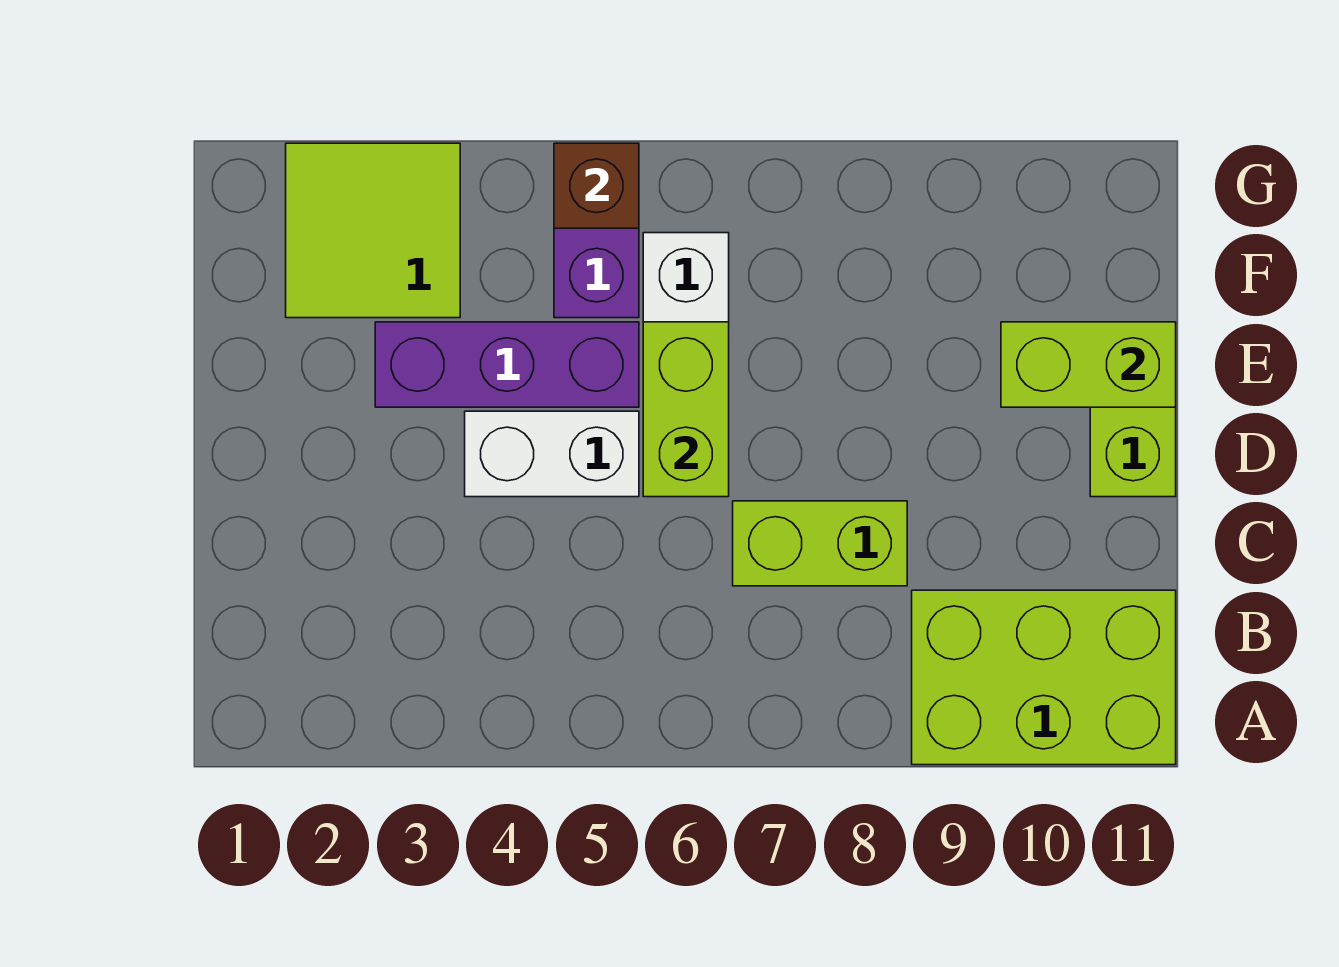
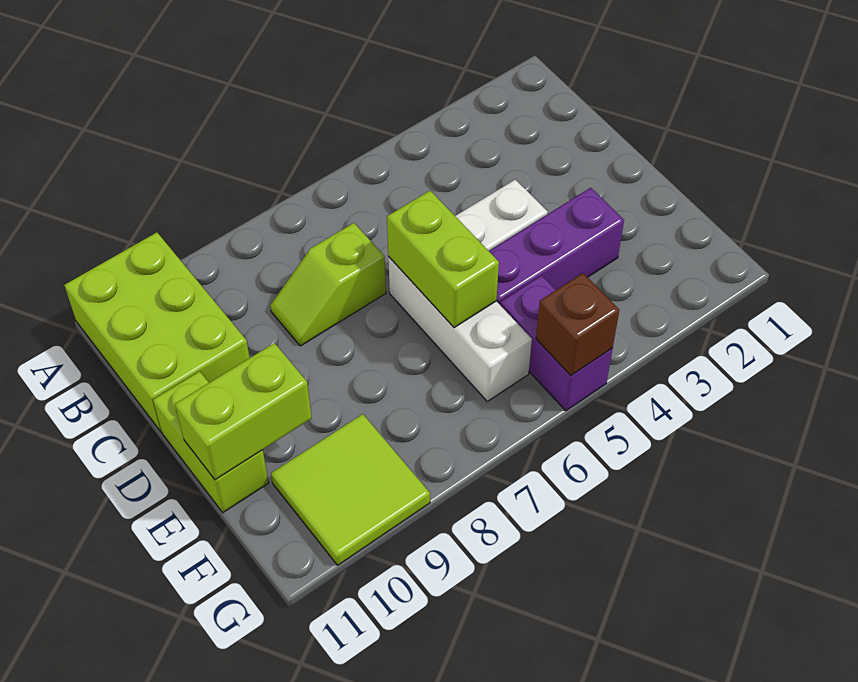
lime 2x3 brick [912,590,1176,765] -> lime 2x3 brick turned to [64,232,250,432]
lime 1x2 brick [733,501,907,586] -> lime 1x2 slope [270,223,386,346]
lime 2x2 tile [286,143,460,318] -> lime 2x2 tile moved to [271,414,430,565]

